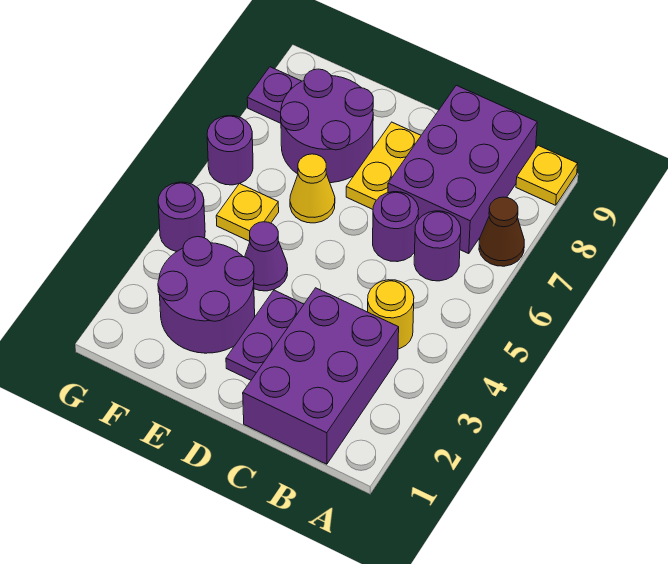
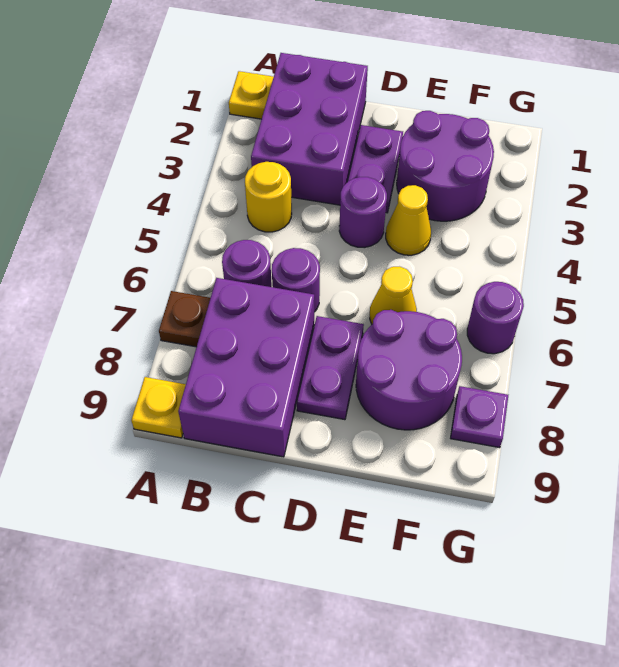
brown 1x1 cone [479,197,524,266] -> brown 1x1 plate [159,291,210,347]
yellow 1x2 plate [346,122,421,209] -> purple 1x2 plate [297,316,364,420]
purple 1x1 cone [245,222,288,291] -> yellow 1x1 cone [386,185,431,255]
yellow 1x1 plate [216,184,279,241] -> yellow 1x1 plate moved to [229,71,274,119]
purple 1x1 round brick [158,182,205,251] -> purple 1x1 round brick moved to [339,177,387,248]

